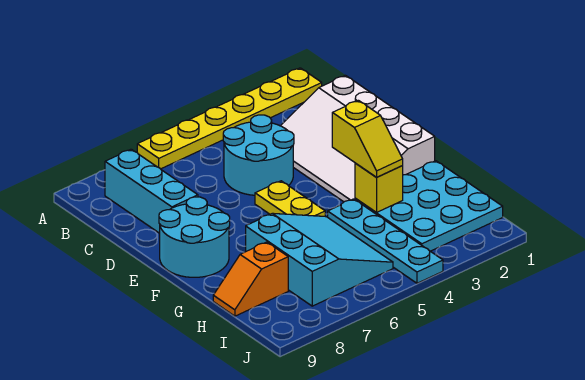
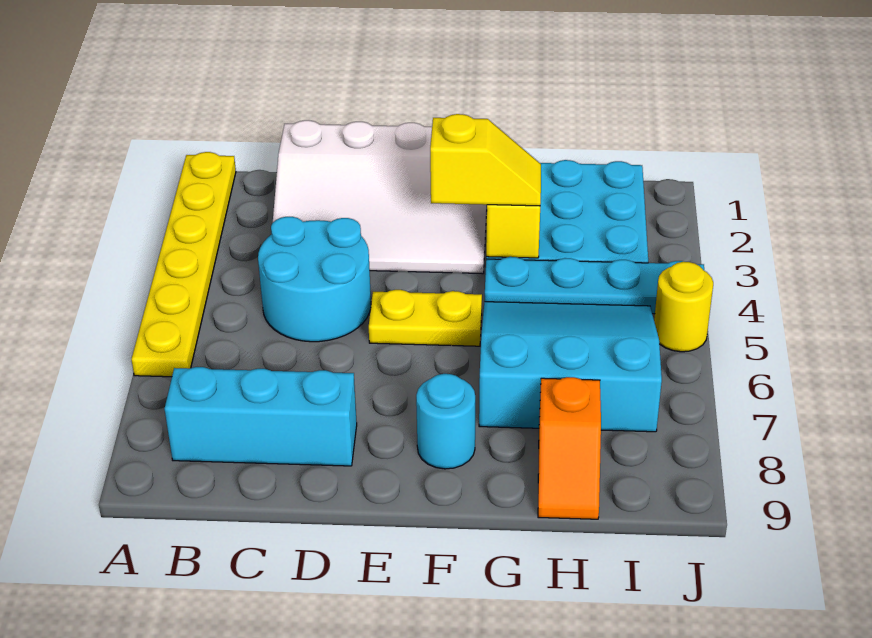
cyan 2x2 round brick [159,197,230,277] -> cyan 1x1 round brick [416,374,475,469]
none -> yellow 1x1 round brick [654,262,713,352]

